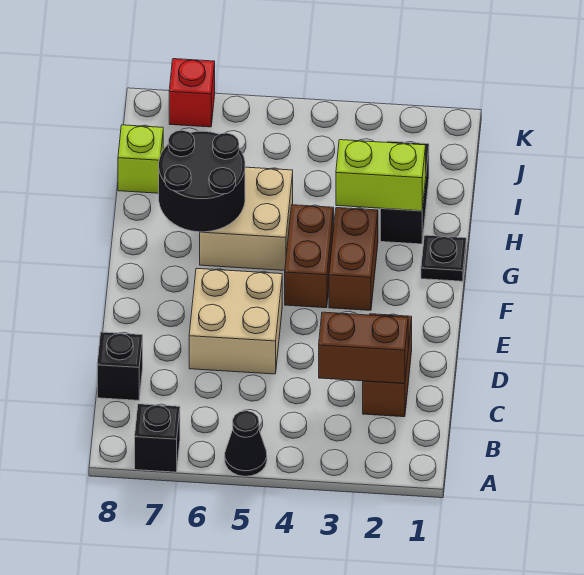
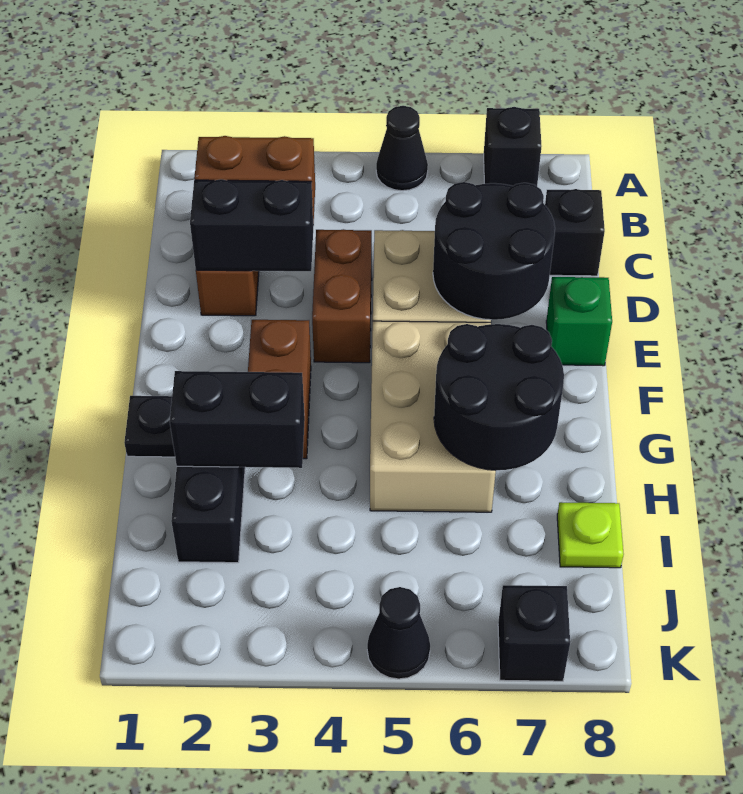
none -> black 1x2 brick [190,179,313,271]
none -> black 2x2 round brick [433,182,555,320]
none -> green 1x1 brick [546,277,612,366]
brown 1x2 brick [285,205,334,308] -> brown 1x2 brick moved to [312,229,372,363]
tan 2x2 brick [200,167,293,270] -> tan 2x3 brick [370,321,496,512]
lime 1x2 brick [336,140,426,211] -> black 1x2 brick [170,371,305,468]
lime 1x1 brick [118,125,163,193] -> lime 1x1 plate [557,502,624,568]
none -> black 1x1 cone [367,587,430,679]
red 1x1 brick [169,59,215,127] -> black 1x1 brick [498,585,570,681]

